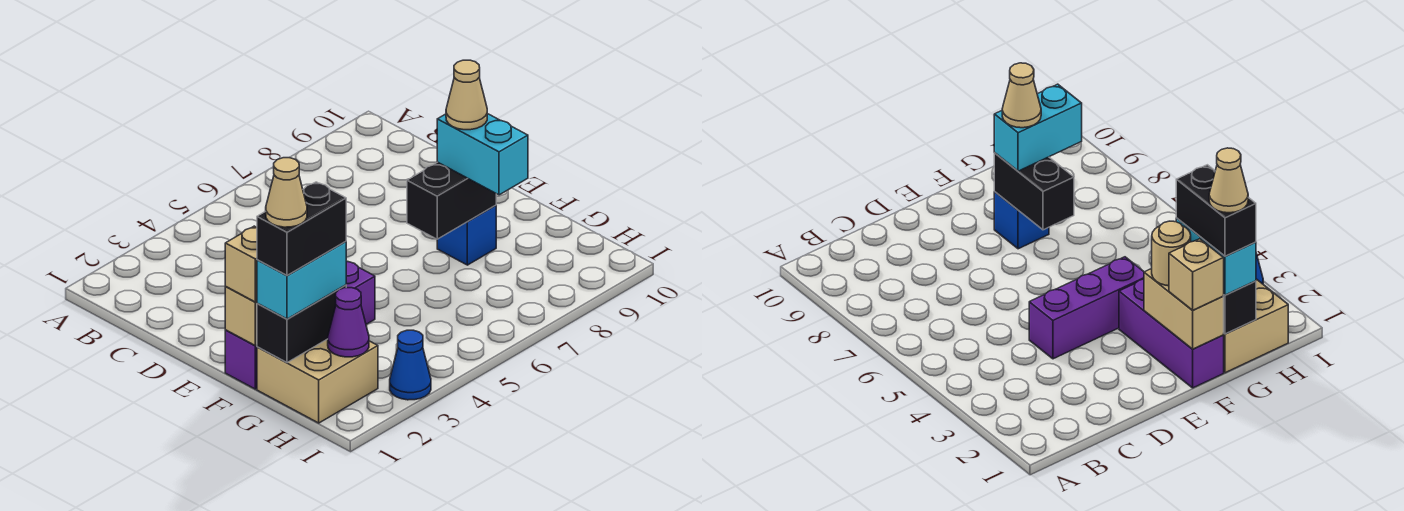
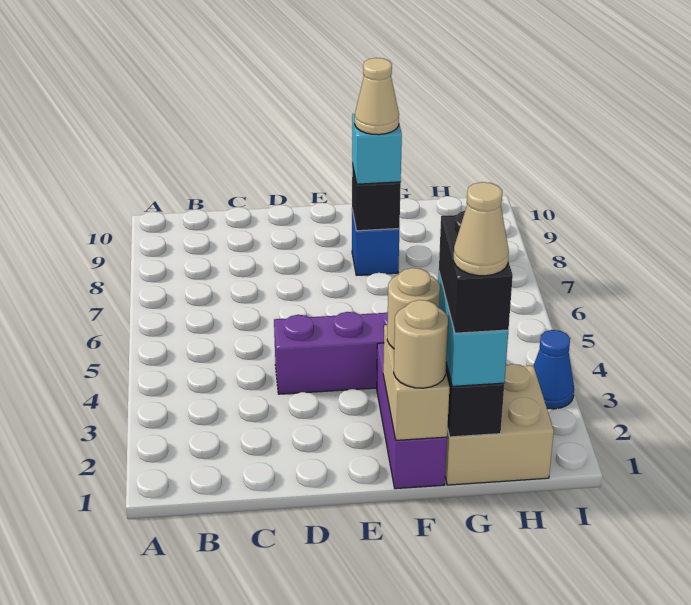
tan 1x1 brick [225,226,257,302] -> tan 1x1 round brick [394,300,448,388]
black 1x2 brick [407,162,496,239] -> black 1x1 brick [352,164,401,231]
cyan 1x2 brick [437,114,528,195] -> cyan 1x1 brick [352,114,402,184]
purple 1x1 cone [328,288,369,357] -> none

